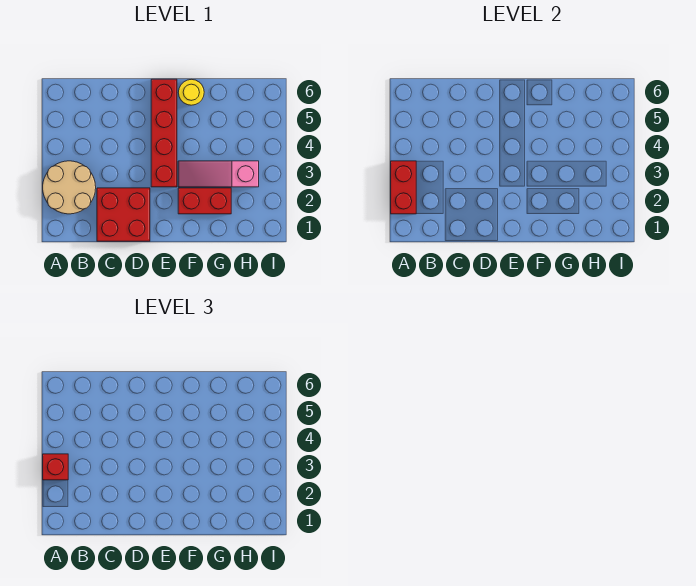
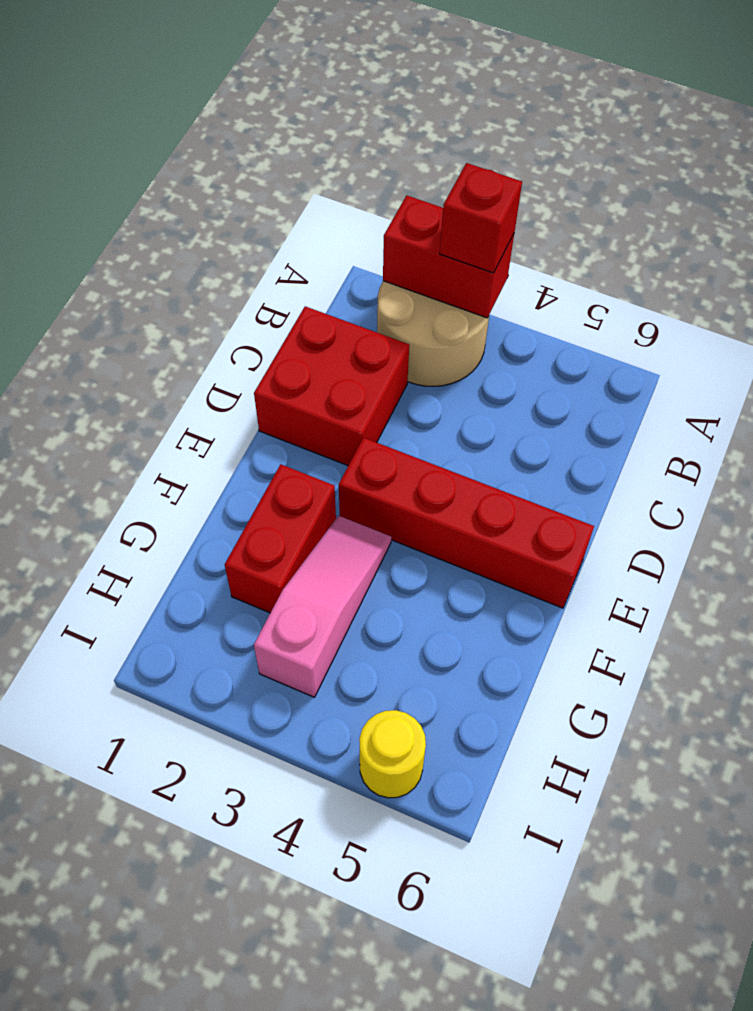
yellow 1x1 round brick [178,79,204,105] -> yellow 1x1 round brick moved to [359,710,426,798]

